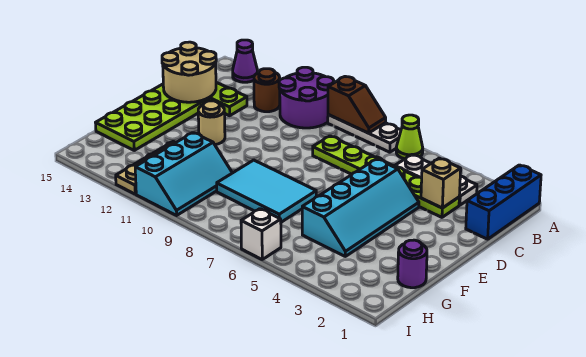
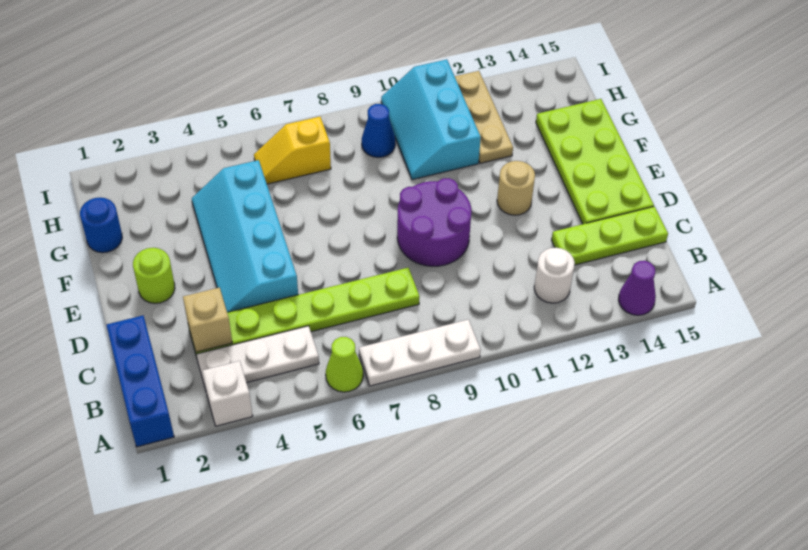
brown 1x2 slope [328,77,386,133] -> none
purple 2x2 round brick [279,67,334,128] -> purple 2x2 round brick moved to [397,178,472,266]
brown 1x1 round brick [254,69,280,112] -> white 1x1 round brick [534,248,575,303]
tan 2x2 round brick [162,42,216,102] -> none
none -> lime 1x1 round brick [133,248,175,303]
cyan 2x3 tile [217,160,316,222] -> none
purple 1x1 round brick [398,240,427,288] -> blue 1x1 round brick [80,197,122,253]
none -> yellow 1x2 slope [254,117,331,184]
none -> blue 1x1 cone [362,104,395,157]
white 1x1 brick [241,209,281,259] -> white 1x1 brick moved to [203,361,253,426]

